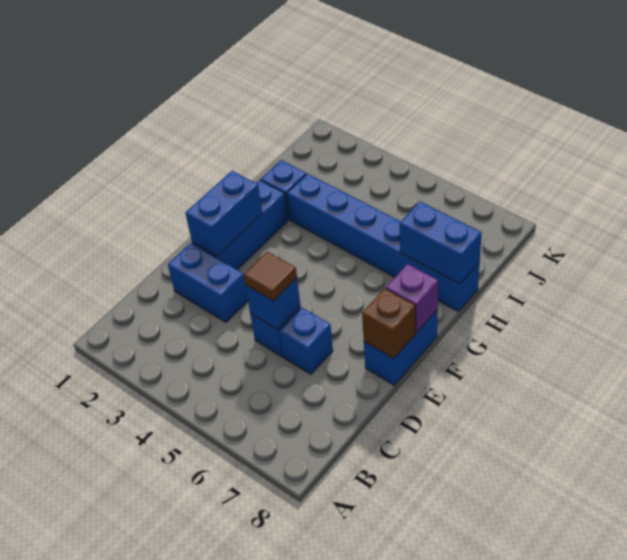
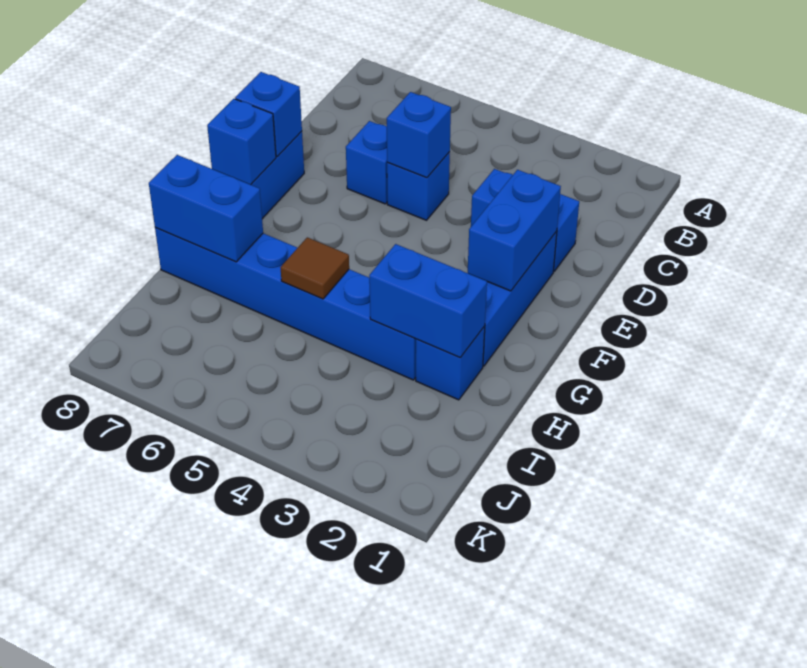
brown 1x1 tile [243,252,297,301] -> brown 1x1 tile moved to [280,237,349,299]
brown 1x1 brick [362,289,416,359] -> blue 1x1 brick [235,72,302,157]
purple 1x1 brick [386,264,438,333] -> blue 1x1 brick [207,99,276,185]
none -> blue 1x2 brick [369,244,487,358]

